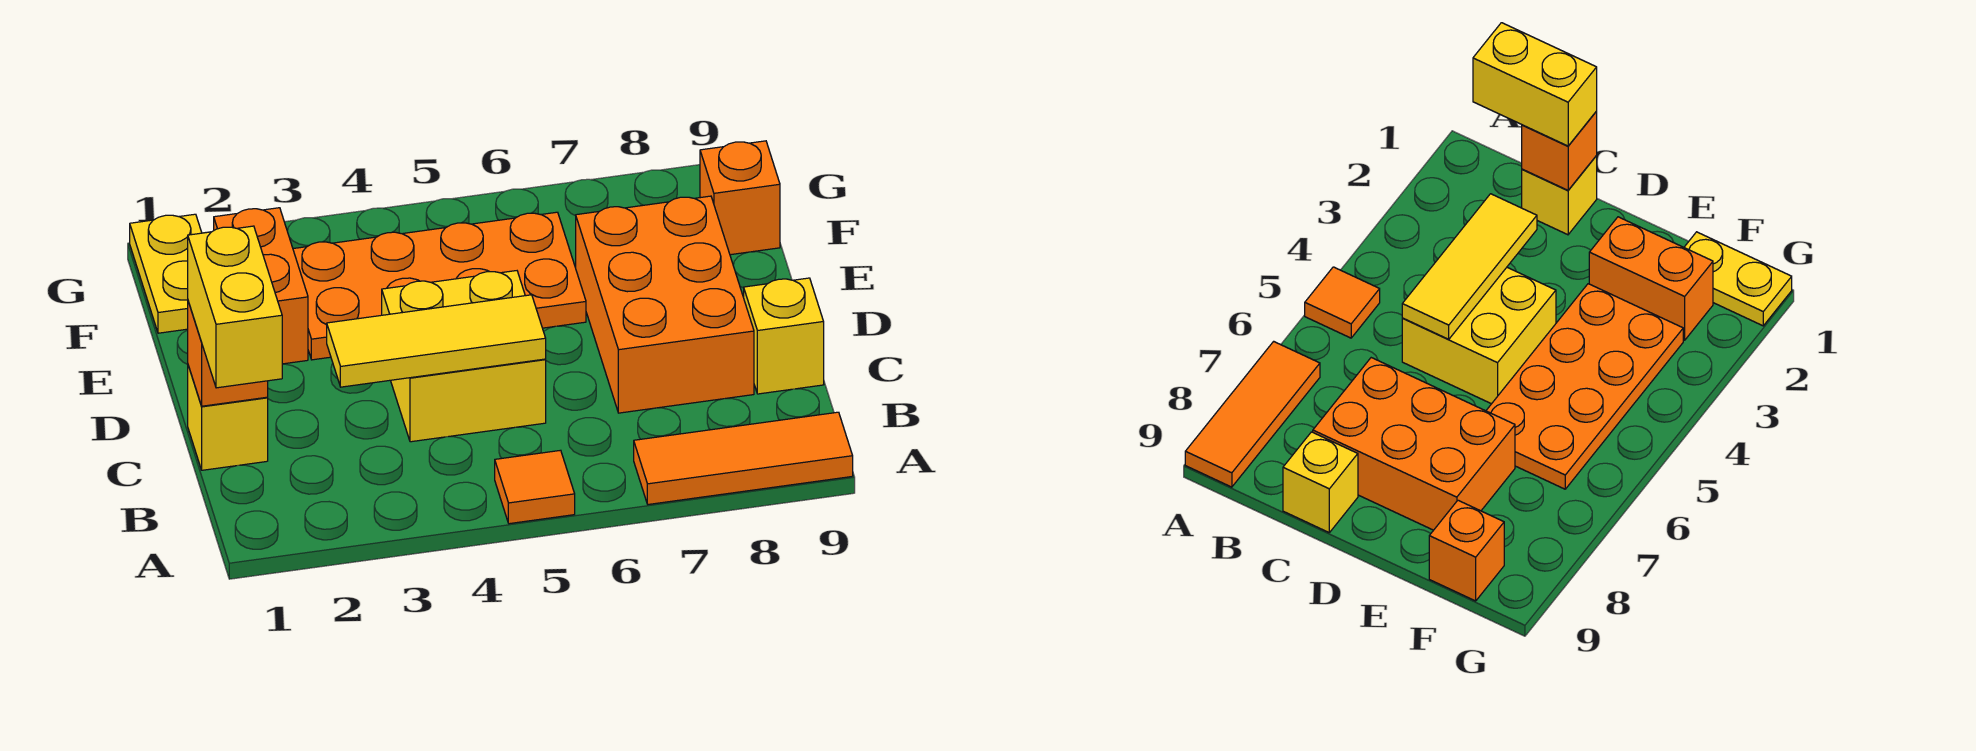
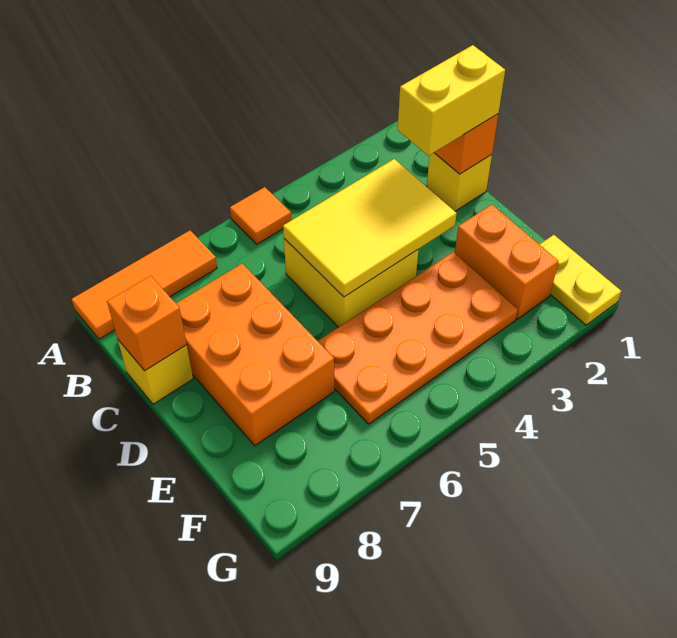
yellow 1x2 brick [188,226,282,388] -> yellow 1x2 brick turned to [398,45,505,156]
yellow 1x3 tile [327,295,546,387] -> yellow 2x3 tile [283,159,457,297]
orange 1x1 brick [700,141,780,255] -> orange 1x1 brick moved to [107,276,187,371]

